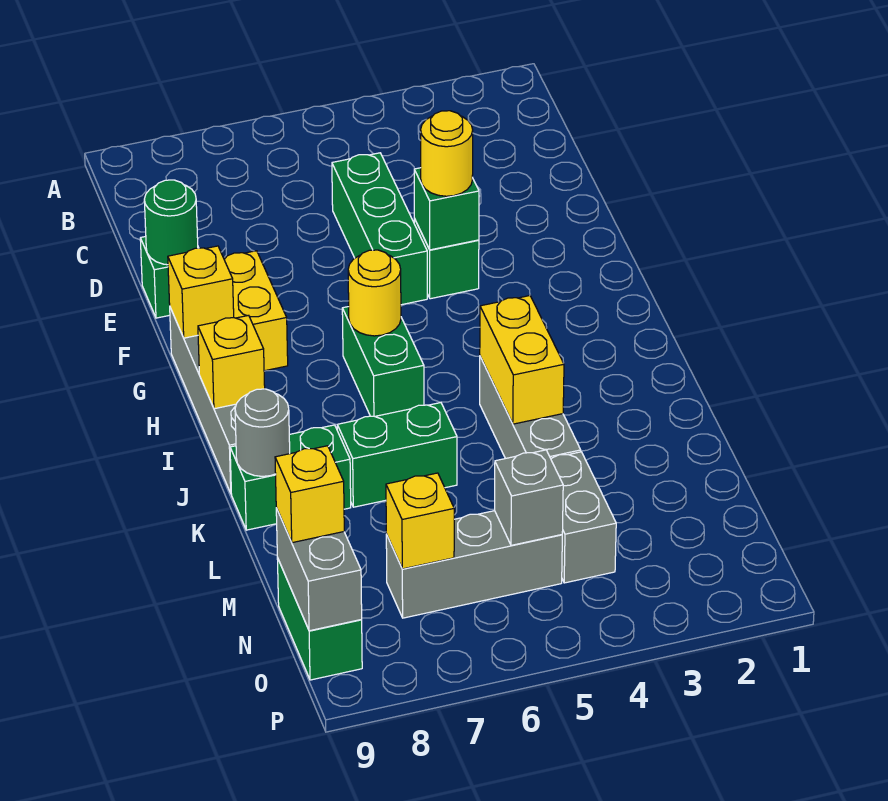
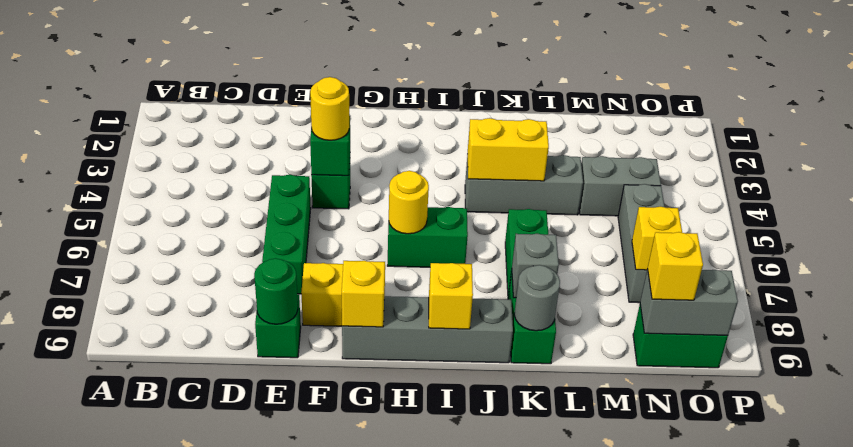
green 1x3 brick [332,153,427,305] -> green 1x3 brick turned to [262,175,311,294]
grey 1x1 brick [495,450,563,545] -> grey 1x1 brick moved to [512,234,559,298]

